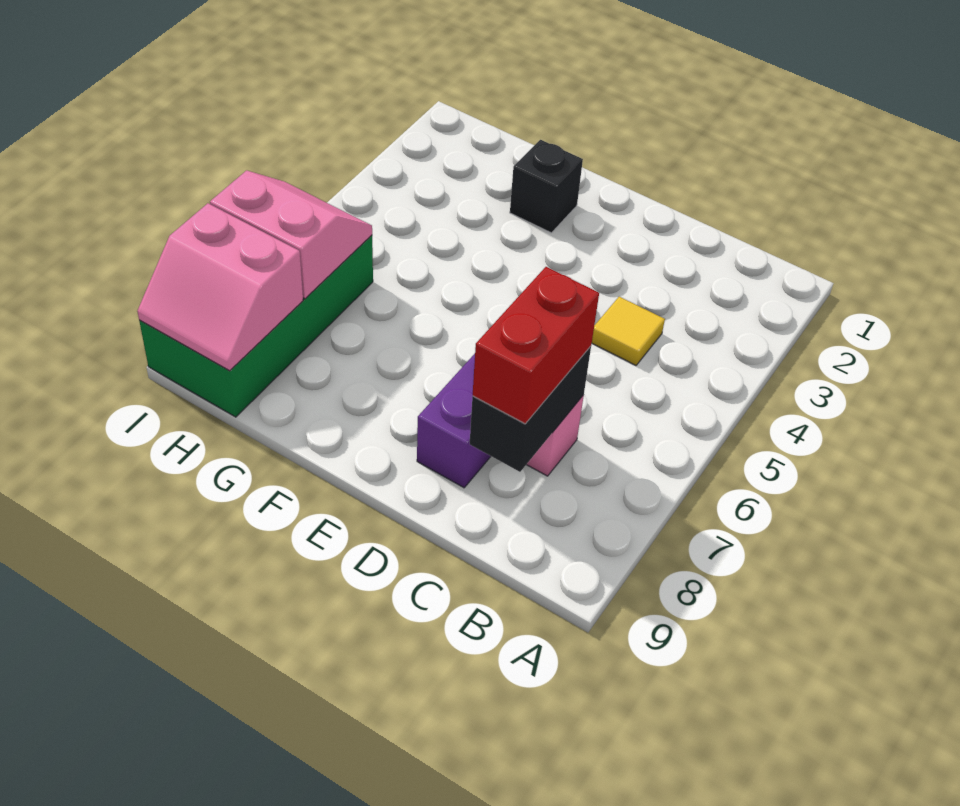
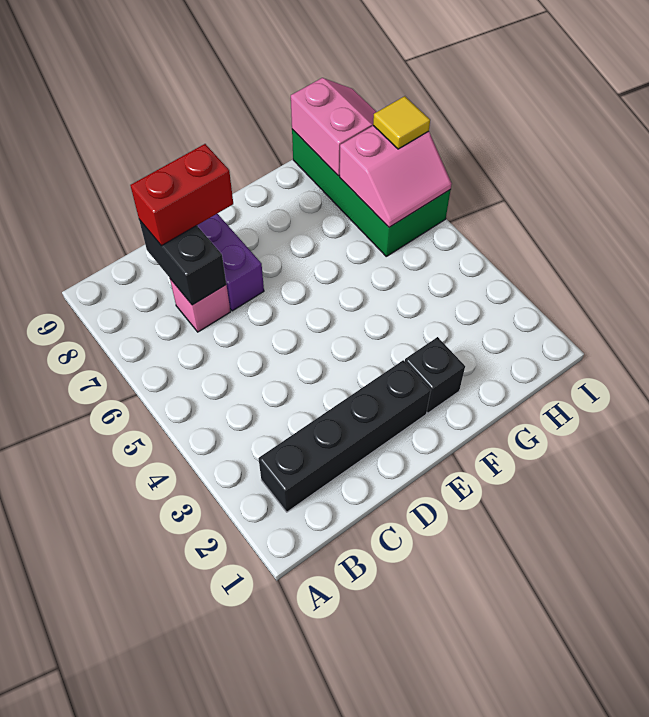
none -> black 1x4 brick [258,360,431,512]
yellow 1x1 tile [592,297,665,365] -> yellow 1x1 tile moved to [373,96,430,149]
red 1x2 brick [473,267,599,424] -> red 1x2 brick turned to [130,144,233,246]
pink 2x2 slope [137,203,303,371] -> pink 2x2 slope turned to [291,78,376,176]

